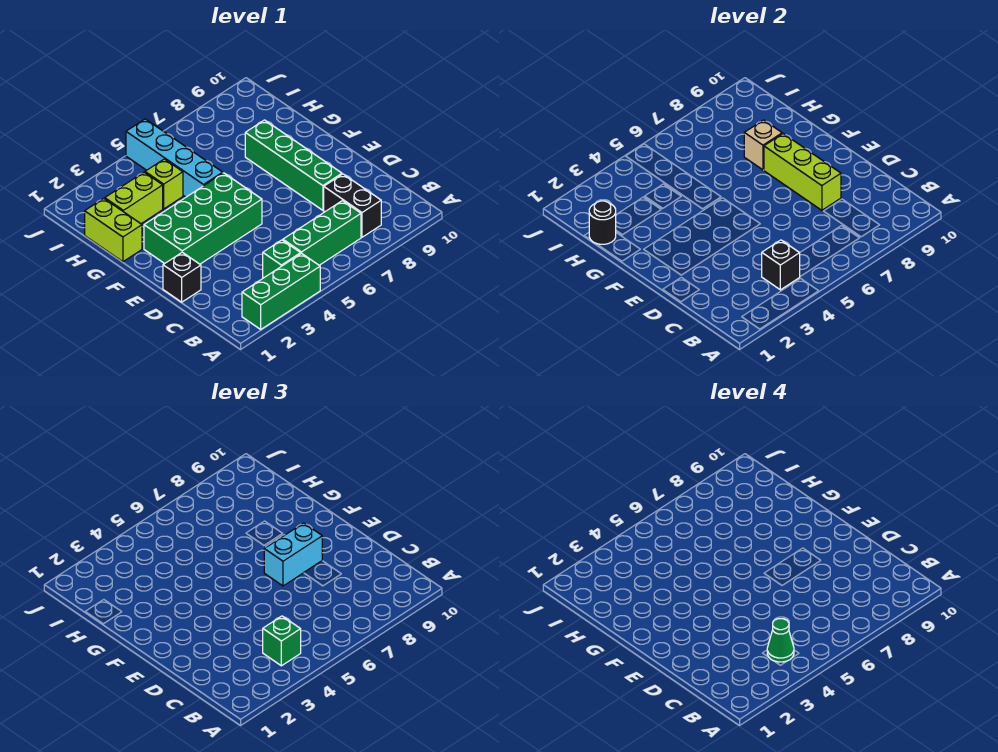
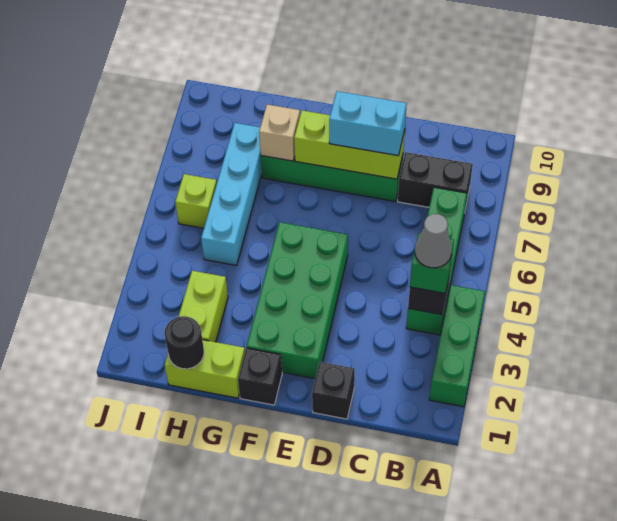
green 1x1 cone [767,619,794,662] -> grey 1x1 cone [415,214,452,268]
cyan 1x2 brick [264,523,322,586] -> cyan 1x2 brick turned to [329,91,407,156]
none -> black 1x1 brick [238,348,282,405]
cyan 1x4 brick [126,119,223,197] -> cyan 1x4 brick turned to [201,123,262,266]
lime 1x1 brick [145,159,183,209] -> lime 1x1 brick moved to [175,174,217,228]

